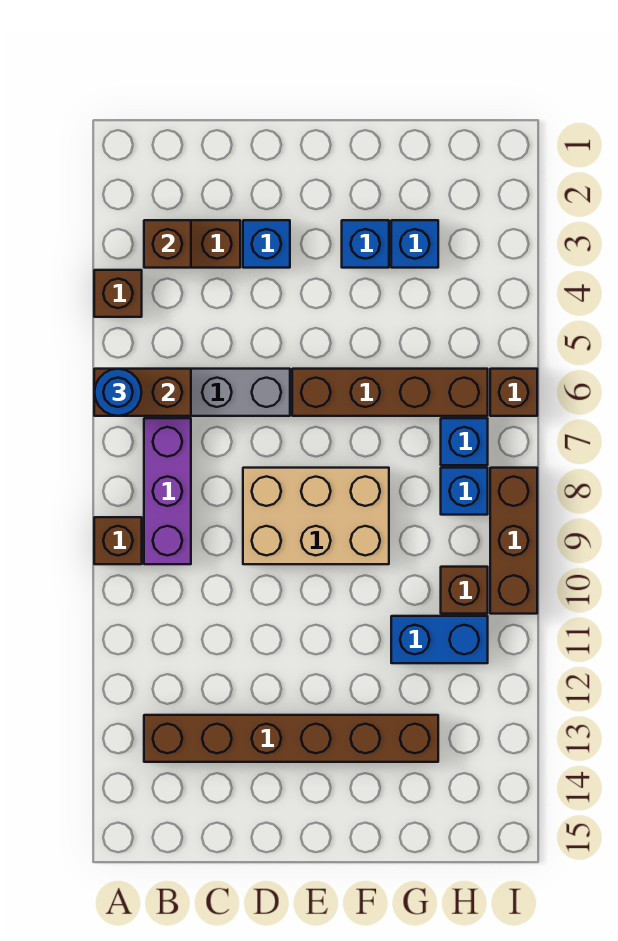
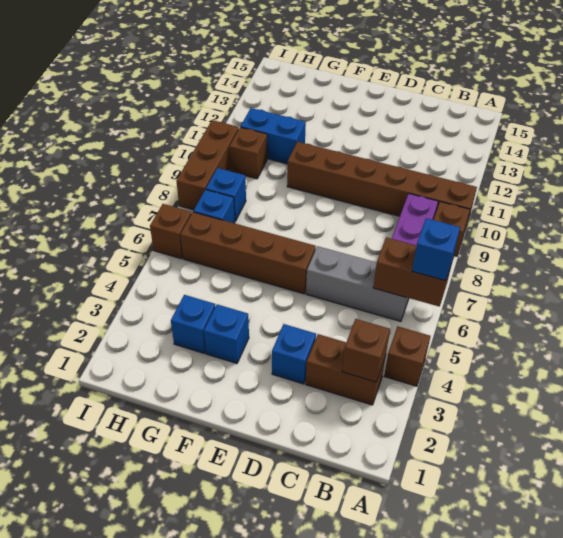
blue 1x1 round brick [95,369,142,416] -> blue 1x1 brick [412,218,460,281]
brown 1x6 brick [144,715,438,762] -> brown 1x6 brick moved to [287,142,477,226]
tan 2x3 brick [243,468,389,564] -> none

